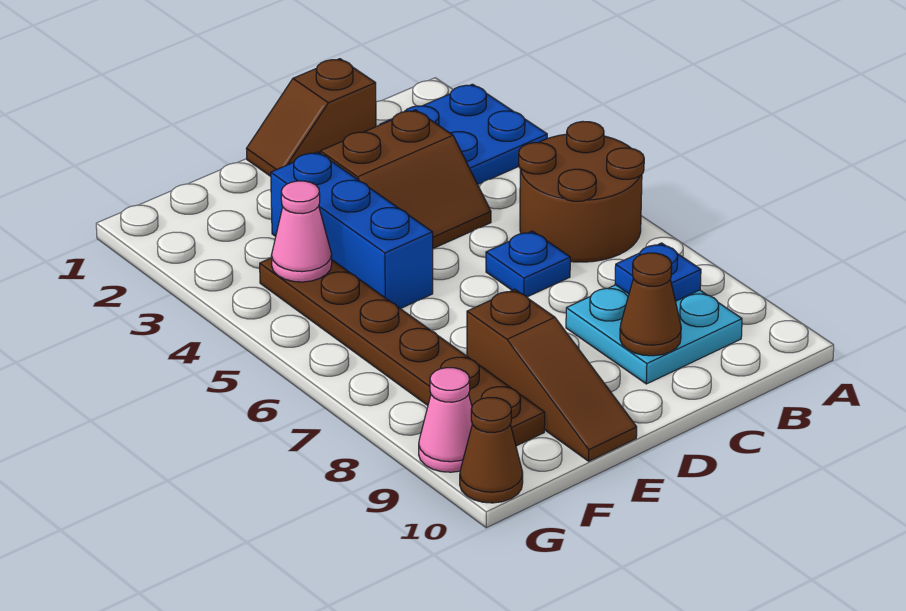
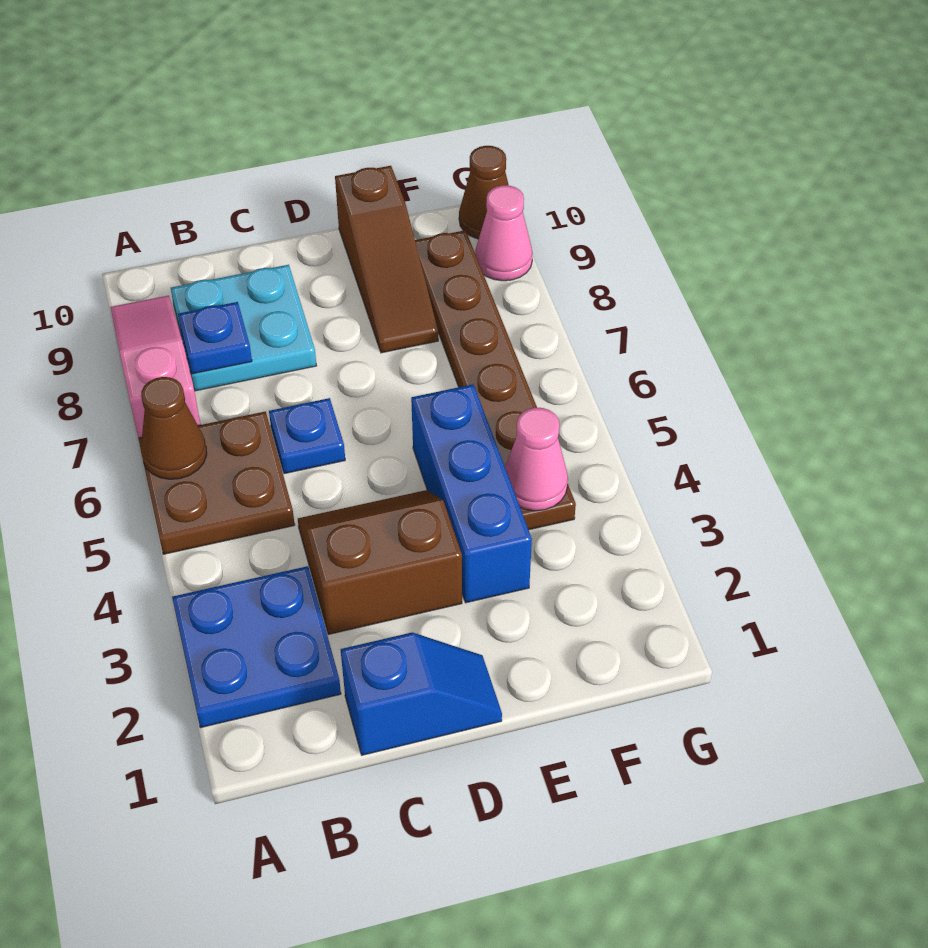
brown 2x2 round brick [519,121,644,262] -> brown 2x2 plate [138,412,295,554]
none -> pink 1x3 slope [110,296,201,438]
brown 1x2 slope [247,59,376,176] -> blue 1x2 slope [340,633,502,755]
brown 1x1 cone [620,253,681,356] -> brown 1x1 cone moved to [141,377,207,479]
brown 1x3 slope [467,289,637,461] -> brown 1x3 slope turned to [335,166,438,353]

